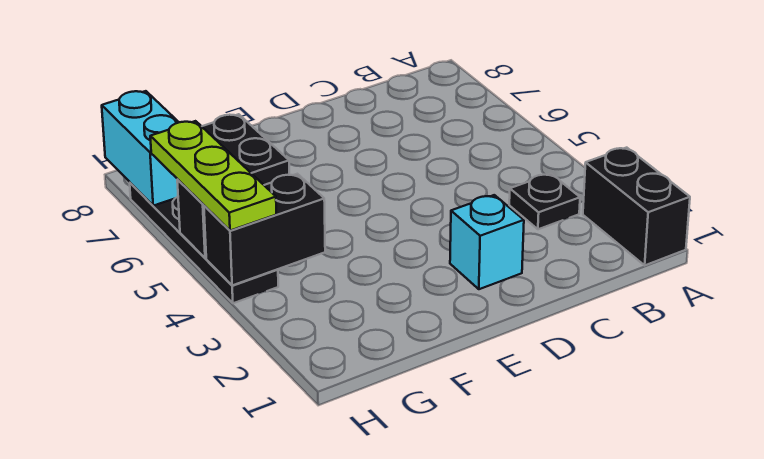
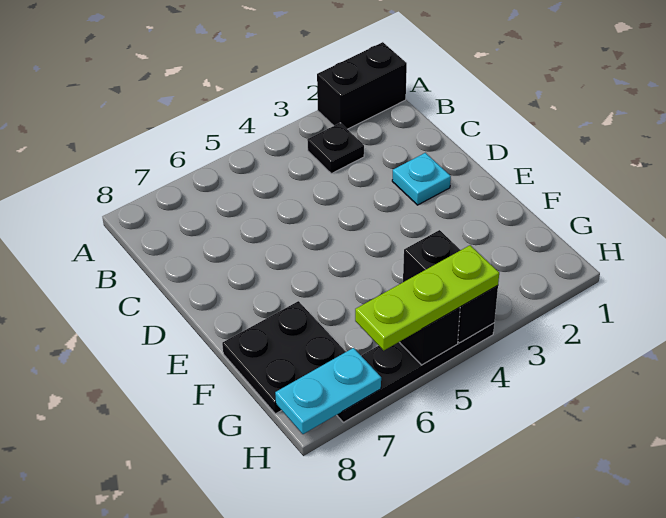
cyan 1x1 brick [450,195,524,289] -> cyan 1x1 plate [392,153,451,205]
cyan 1x2 brick [102,91,179,206] -> cyan 1x2 plate [275,348,381,434]

